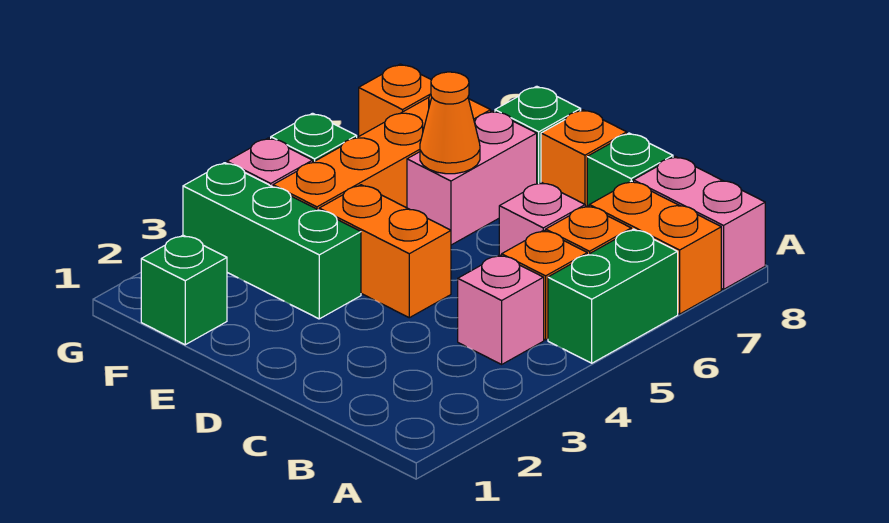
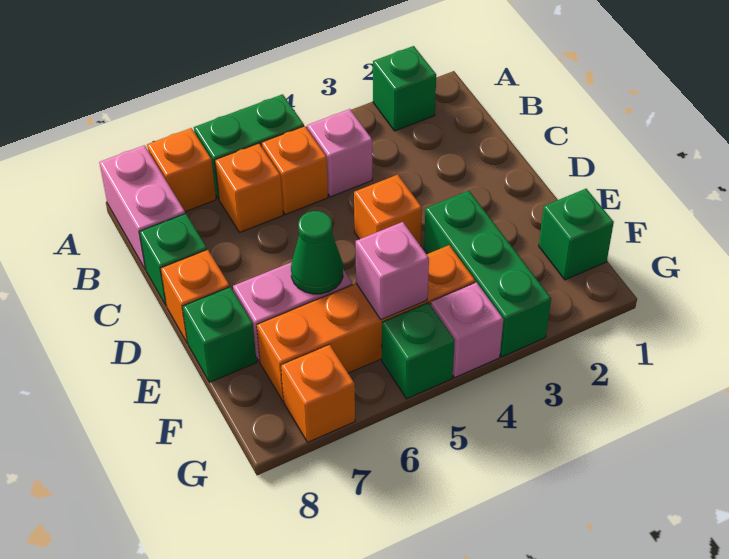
none -> green 1x1 brick [373,46,436,131]
orange 1x2 brick [589,181,721,314] -> orange 1x1 brick [147,128,216,212]
pink 1x1 brick [499,182,585,256] -> pink 1x1 brick moved to [356,222,429,320]
orange 1x2 brick [319,185,451,318] -> orange 1x1 brick [354,175,422,246]
orange 1x1 cone [420,72,480,174] -> green 1x1 cone [291,211,343,294]

